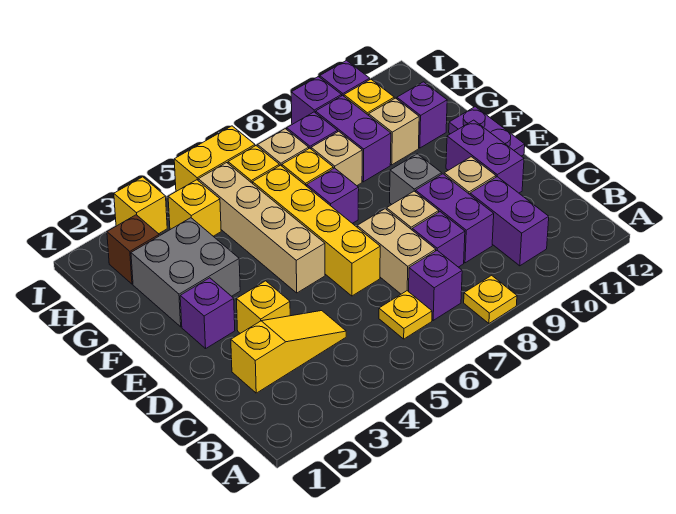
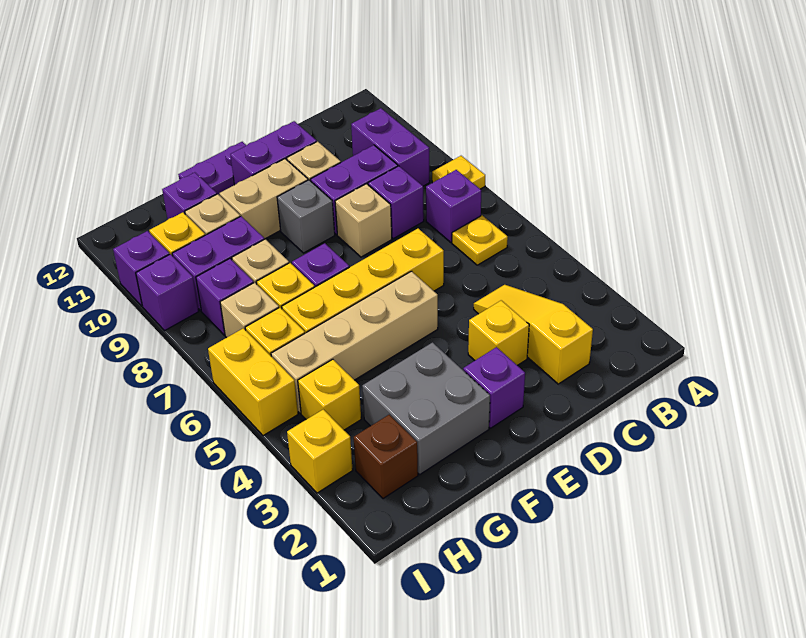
purple 1x2 brick [470,177,549,266] -> purple 1x2 brick turned to [351,108,430,186]
tan 1x2 brick [357,209,436,294] -> tan 1x2 brick moved to [219,159,308,239]

